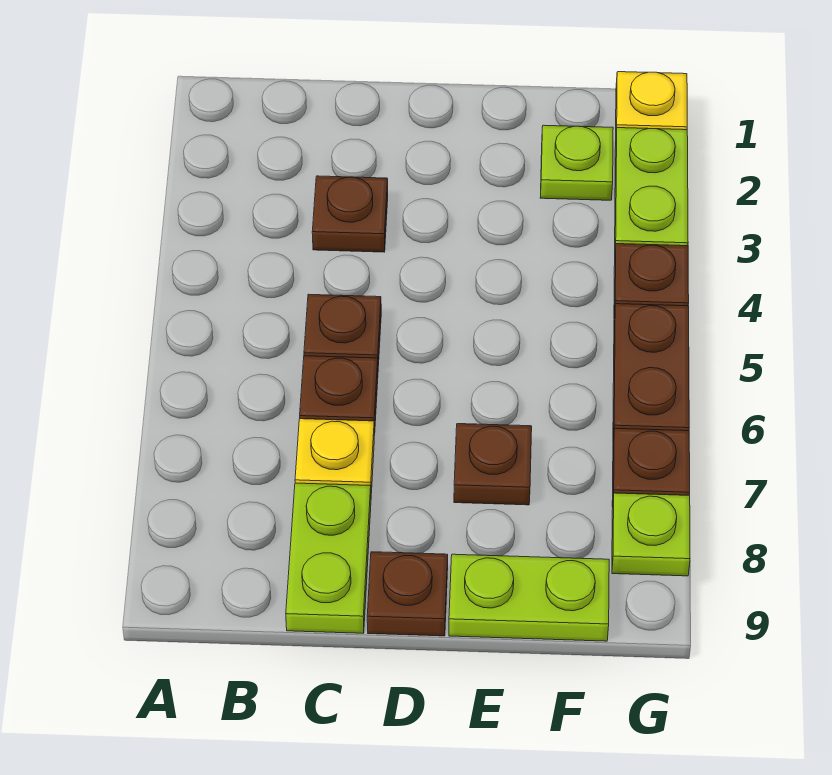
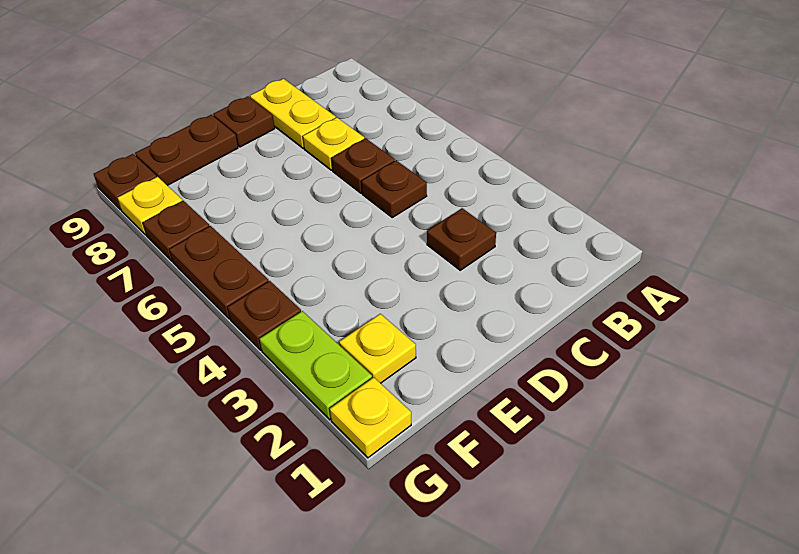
lime 1x2 plate [286,483,371,633] -> yellow 1x2 plate [250,79,336,149]
brown 1x1 plate [454,424,532,505] -> brown 1x1 plate moved to [94,154,157,210]
lime 1x2 plate [449,554,609,641] -> brown 1x2 plate [135,115,238,185]
lime 1x1 plate [540,125,613,200] -> yellow 1x1 plate [339,314,416,383]
lime 1x1 plate [612,493,690,576] -> yellow 1x1 plate [117,177,182,235]

